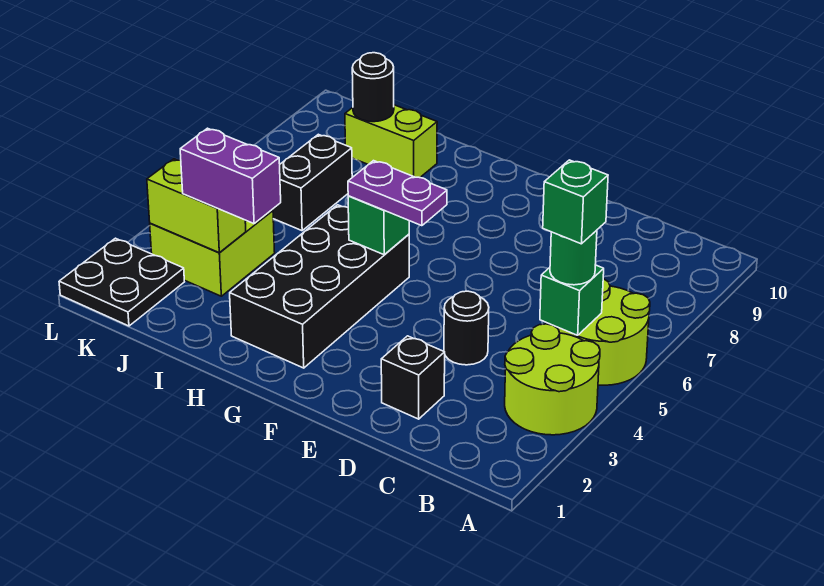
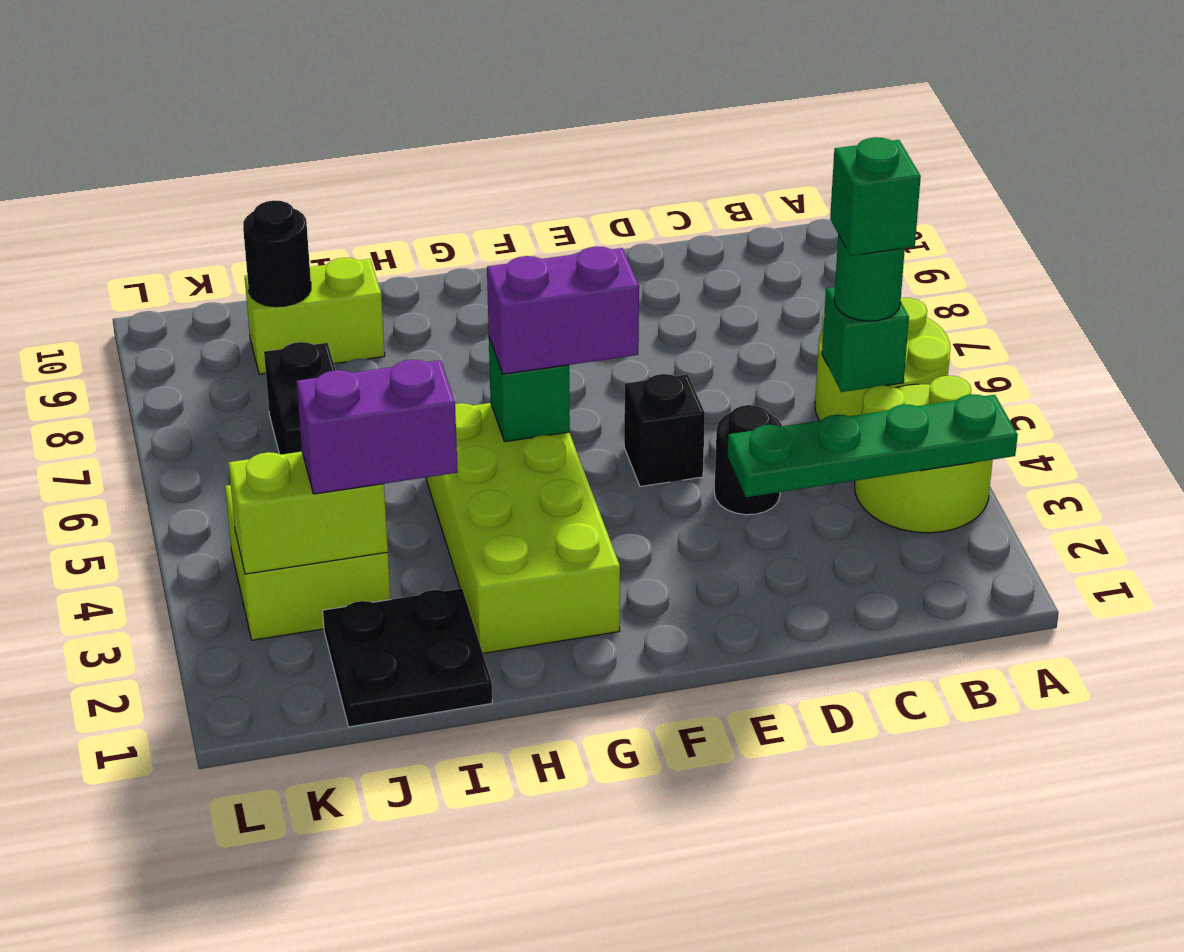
none -> green 1x4 plate [728,394,1018,497]
black 1x1 brick [381,336,445,419] -> black 1x1 brick moved to [624,374,705,487]
purple 1x2 plate [348,161,447,226] -> purple 1x2 brick [487,246,639,374]
black 2x4 brick [230,205,409,368] -> lime 2x4 brick [426,403,620,653]
black 2x2 plate [59,238,184,326] -> black 2x2 plate moved to [323,588,492,727]

